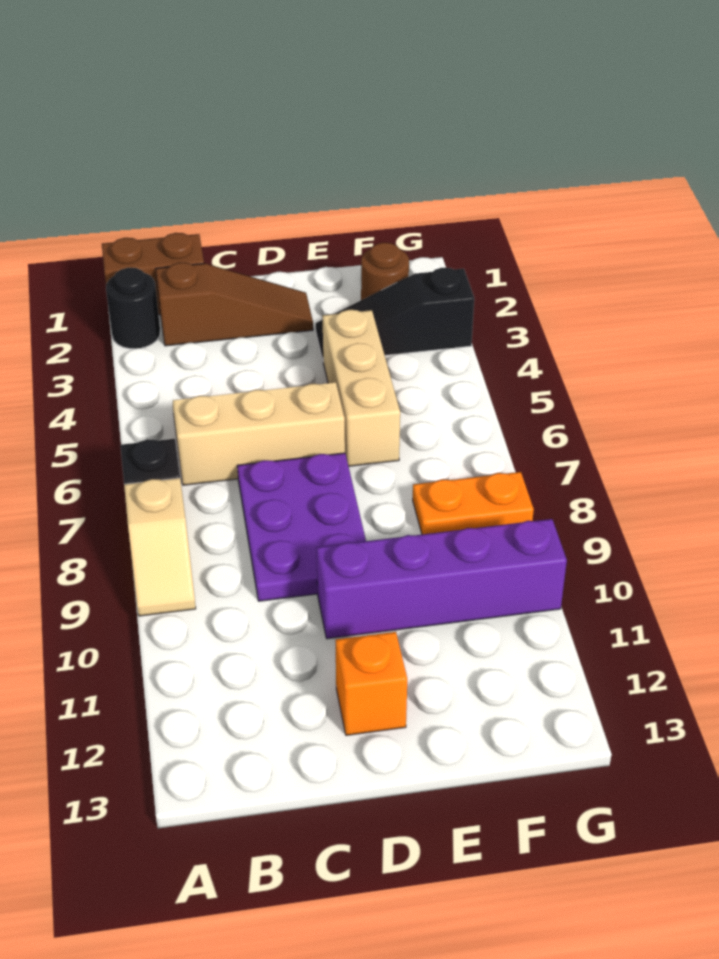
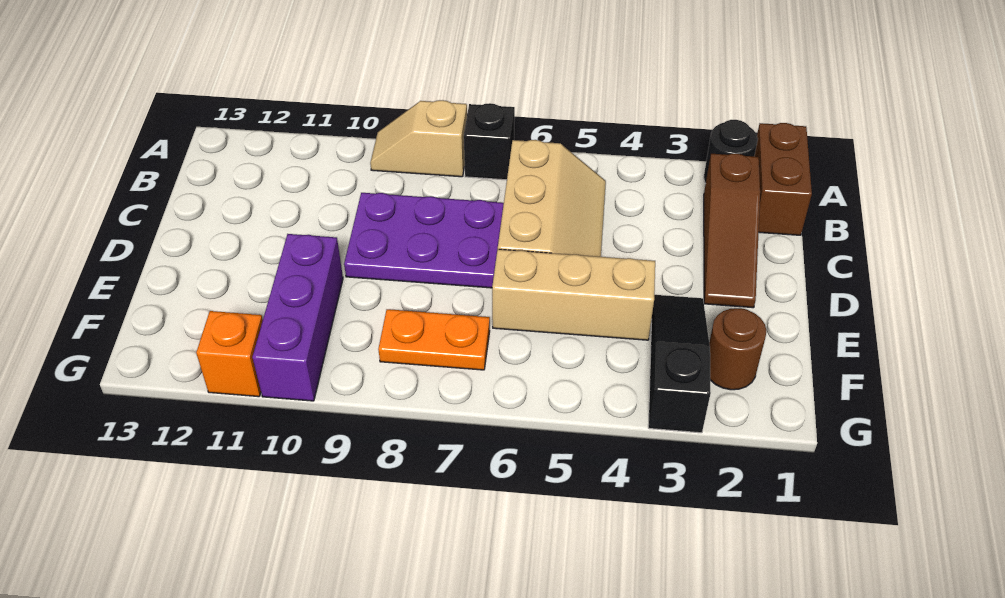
purple 1x4 brick [317,519,567,639] -> purple 1x3 brick [252,234,343,401]
orange 1x1 brick [335,632,407,735] -> orange 1x1 brick moved to [196,311,263,397]
orange 1x2 plate [413,472,534,534] -> orange 1x2 plate turned to [378,309,490,370]

